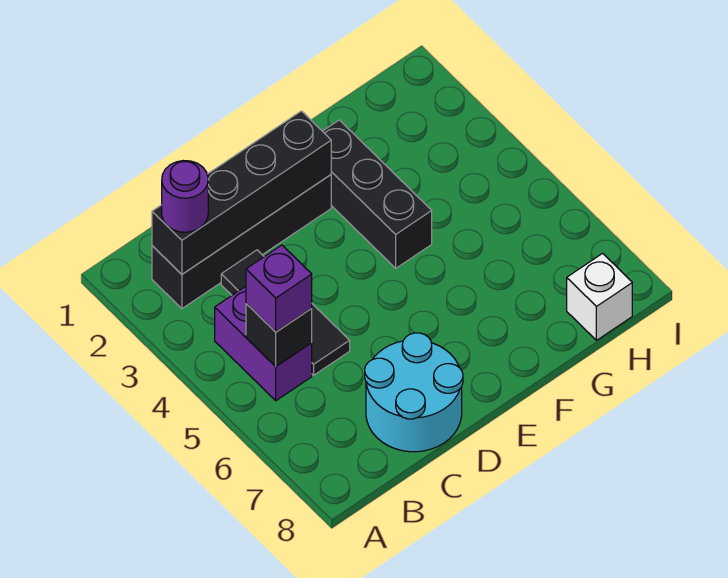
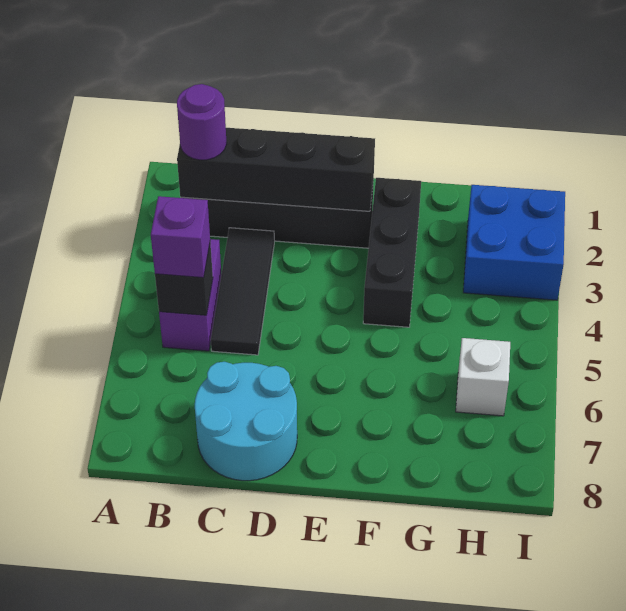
none -> blue 2x2 brick [463,185,565,300]
white 1x1 brick [567,253,632,340] -> white 1x1 brick moved to [456,338,510,416]

